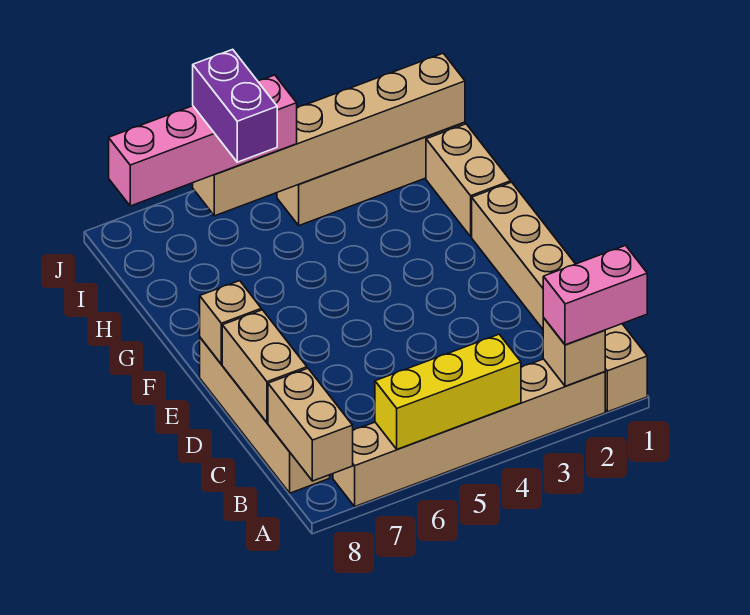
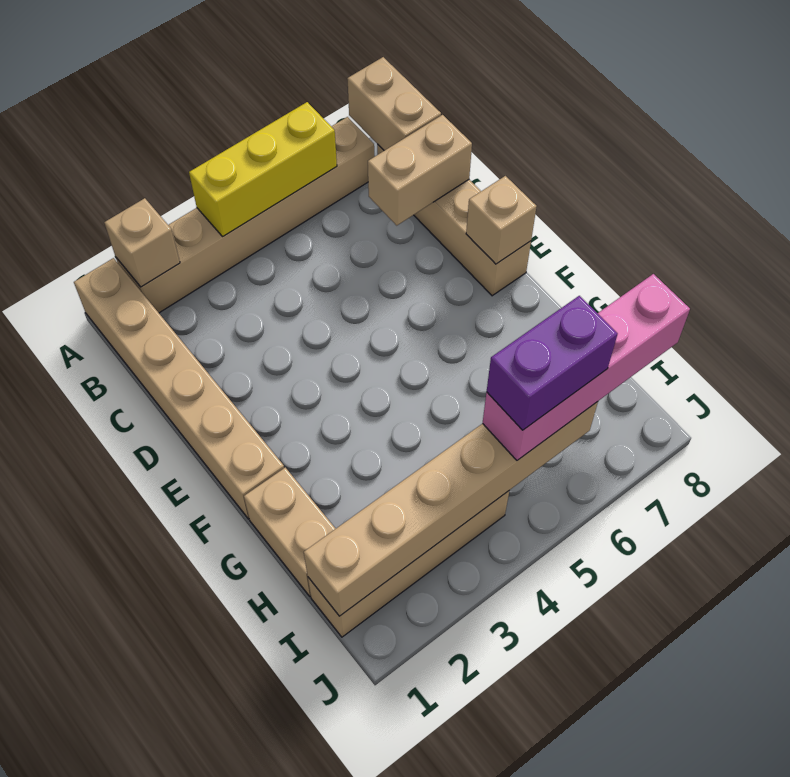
pink 1x2 brick [543,246,647,345] -> none
tan 1x2 brick [222,310,307,423] -> tan 1x2 brick turned to [368,115,472,225]
purple 1x2 brick [193,49,277,162] -> purple 1x2 brick turned to [487,296,618,430]

